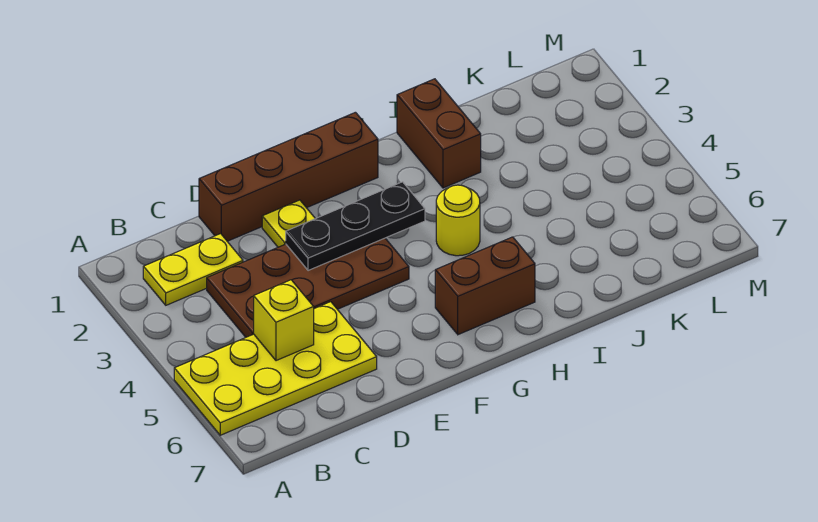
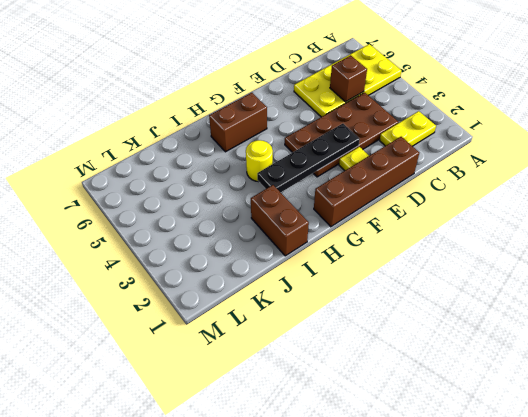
yellow 1x1 brick [254,280,314,361] -> brown 1x1 brick [330,55,367,102]
black 1x3 plate [286,182,425,271] -> black 1x4 plate [257,124,360,193]

